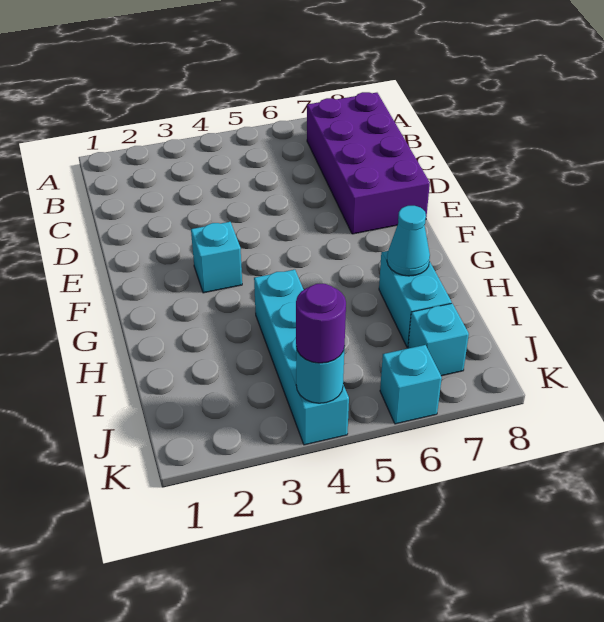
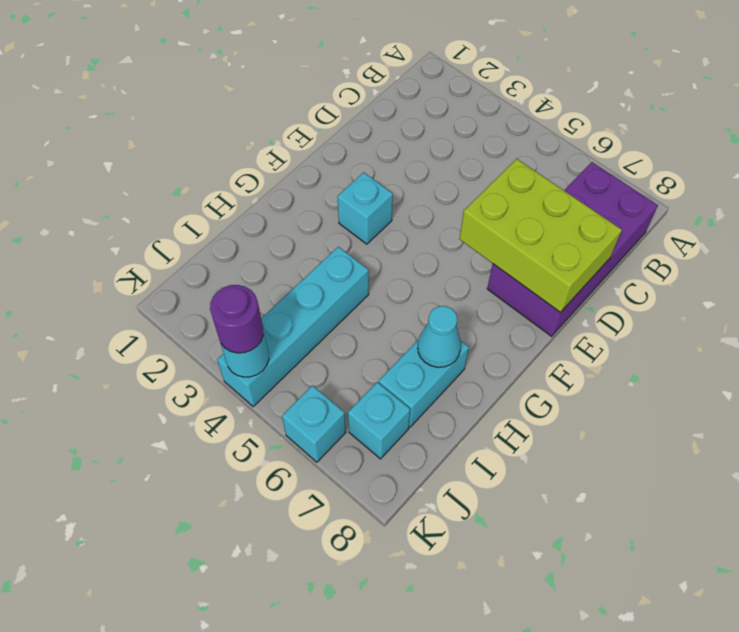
none -> lime 2x3 brick [460,159,622,312]

